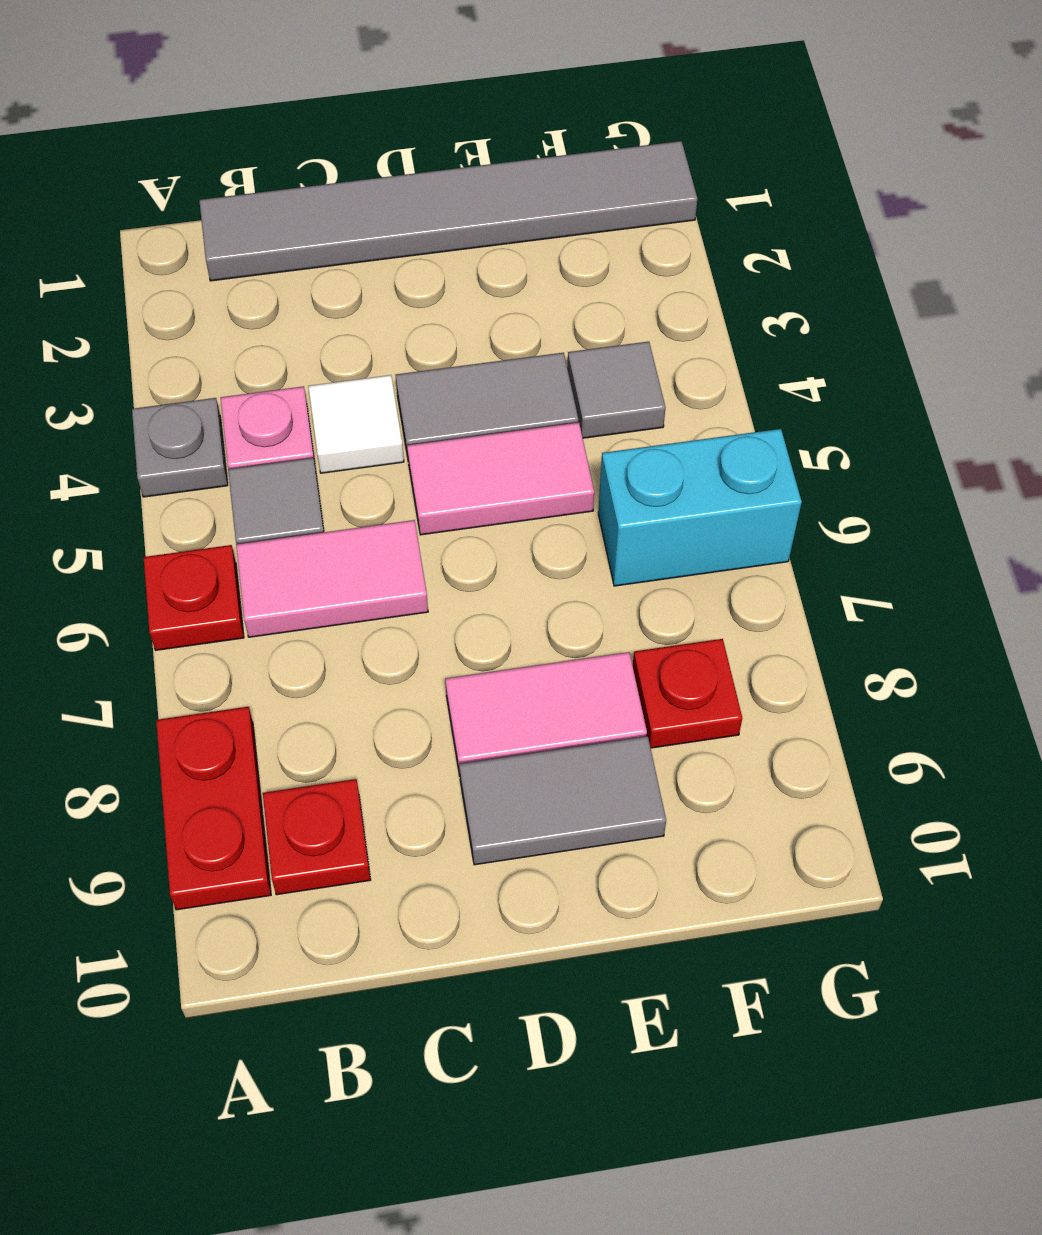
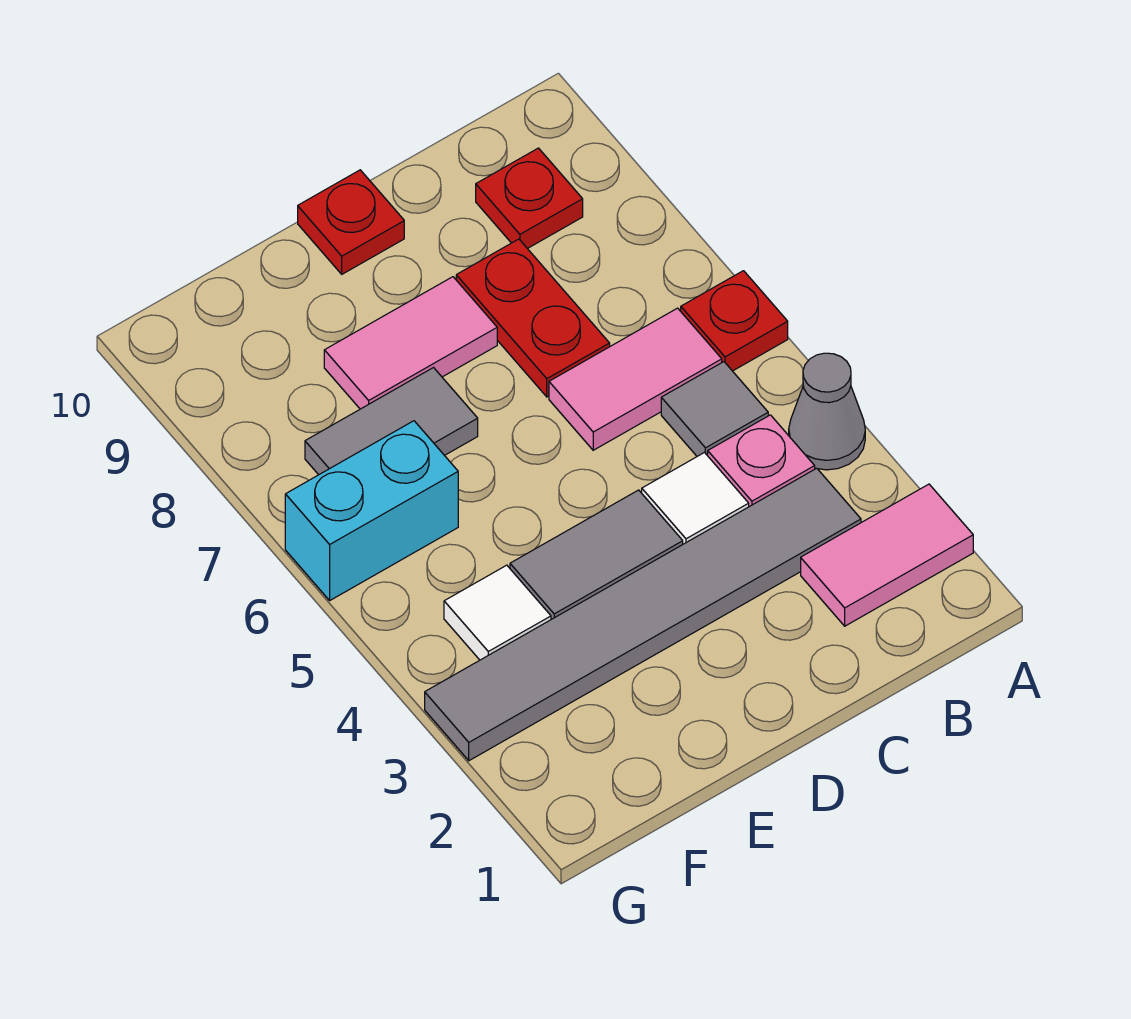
grey 1x1 plate [132,398,228,497] -> grey 1x1 cone [789,353,865,470]
red 1x2 plate [156,707,271,910] -> red 1x2 plate moved to [456,239,610,397]
grey 1x6 tile [199,141,697,281] -> grey 1x6 tile moved to [425,468,861,761]
pink 1x2 tile [407,422,594,535] -> pink 1x2 tile moved to [801,484,973,626]
grey 1x2 tile [459,736,666,865] -> grey 1x2 tile moved to [305,368,478,475]
grey 1x1 tile [567,342,666,438] -> white 1x1 tile [444,565,551,660]
red 1x1 plate [633,639,742,748] -> red 1x1 plate moved to [298,170,404,274]

